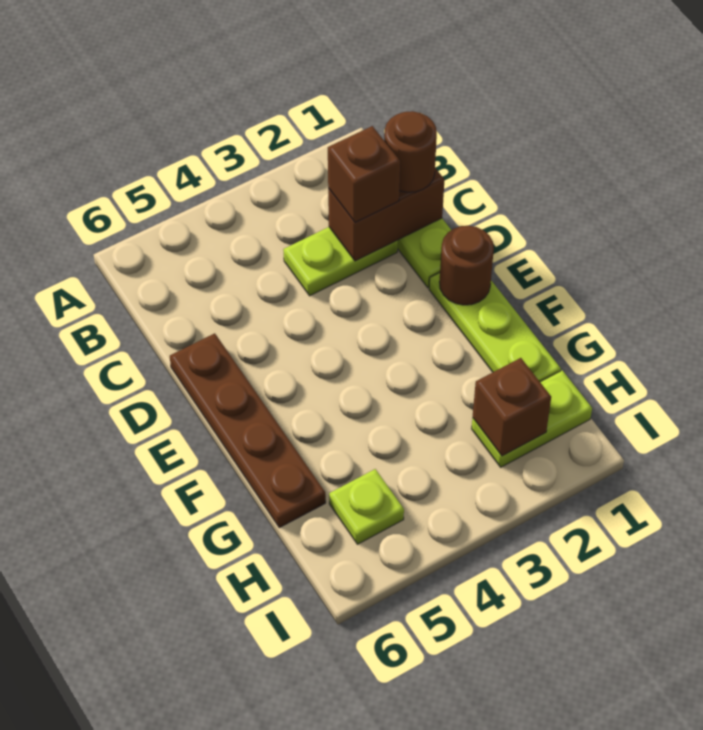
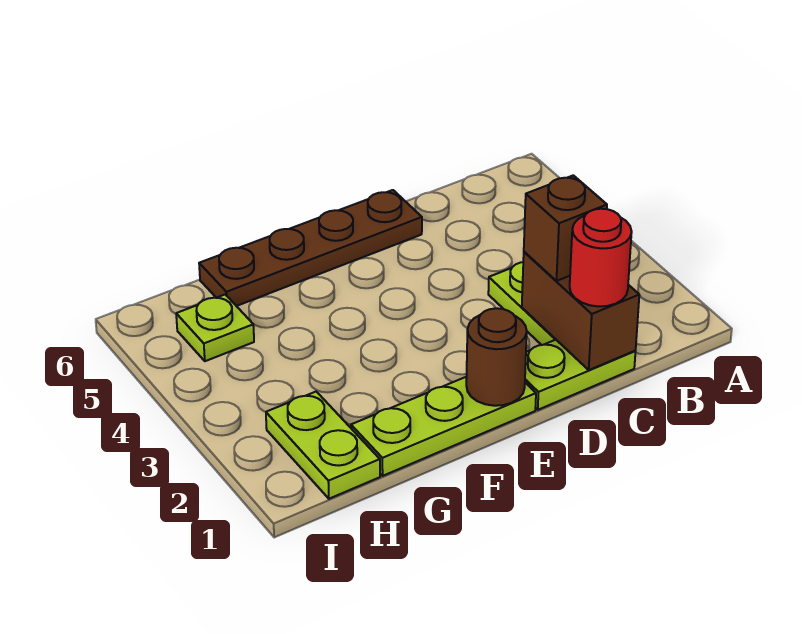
brown 1x1 round brick [384,111,437,192] -> red 1x1 round brick [570,209,632,306]
brown 1x1 brick [473,358,551,456] -> none

